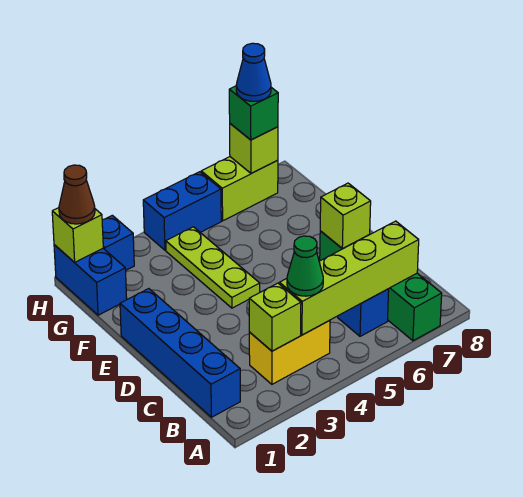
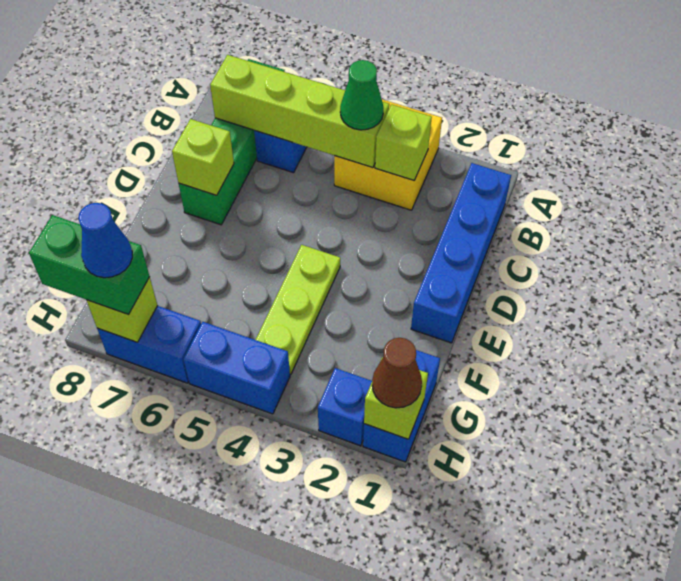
yellow 1x2 brick [249,320,330,384] -> yellow 2x2 brick [334,99,442,210]
lime 1x2 brick [201,157,278,221] -> blue 1x2 brick [97,306,201,383]
green 1x1 brick [229,86,278,140] -> green 1x2 brick [29,215,150,315]

